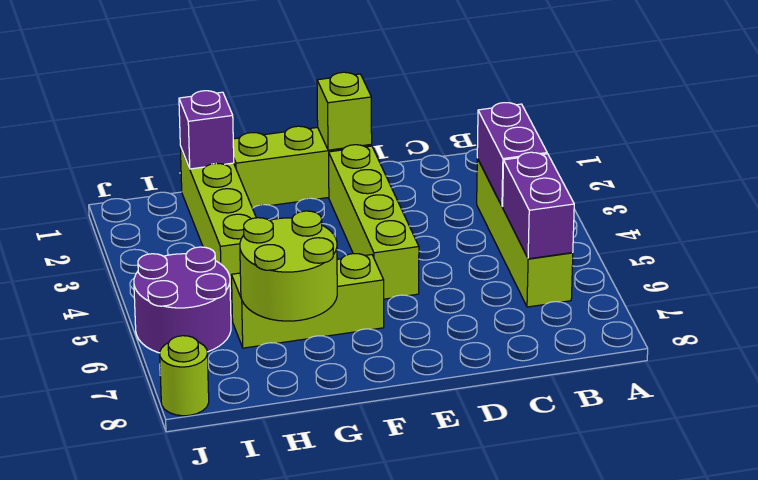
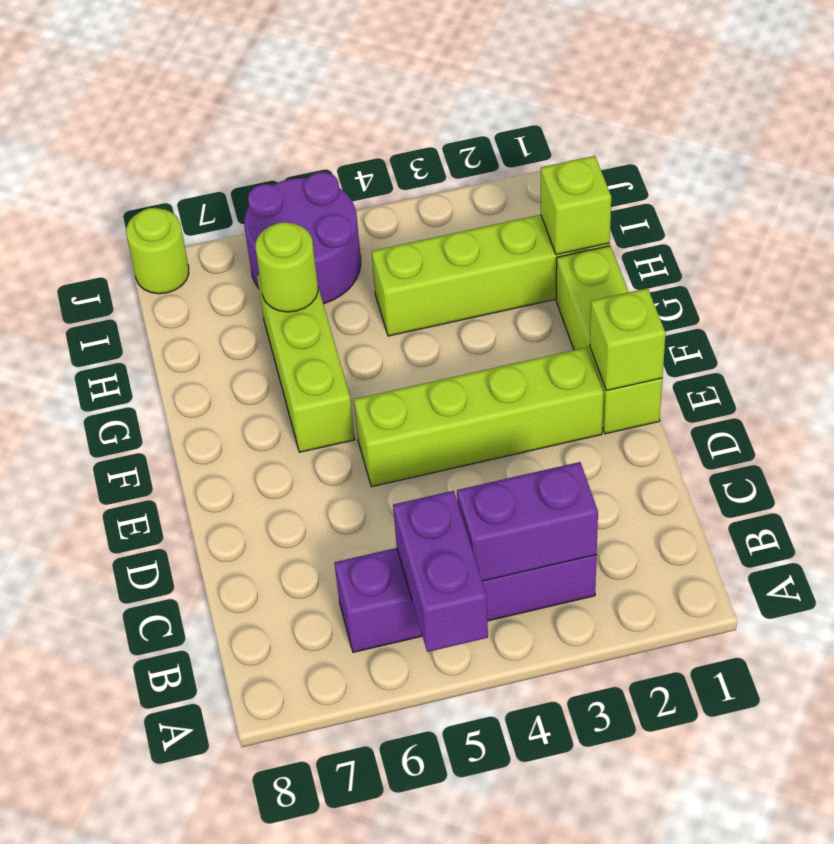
lime 1x4 brick [477,158,573,307] -> purple 1x4 brick [334,548,597,652]
purple 1x2 brick [503,152,574,259] -> purple 1x2 brick turned to [393,491,488,652]
lime 2x2 round brick [240,211,337,321] -> lime 1x1 round brick [255,222,318,312]
purple 1x1 brick [179,91,234,169] -> lime 1x1 brick [541,156,611,255]

